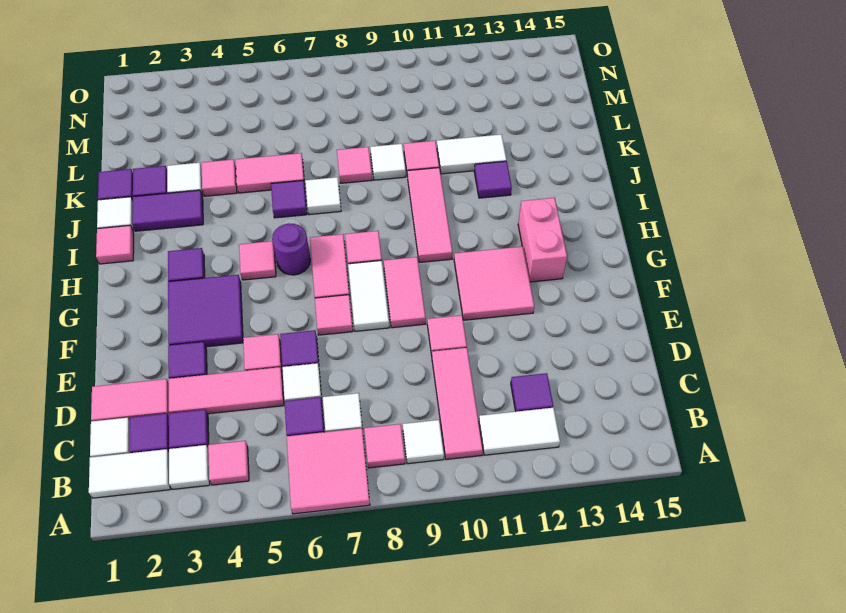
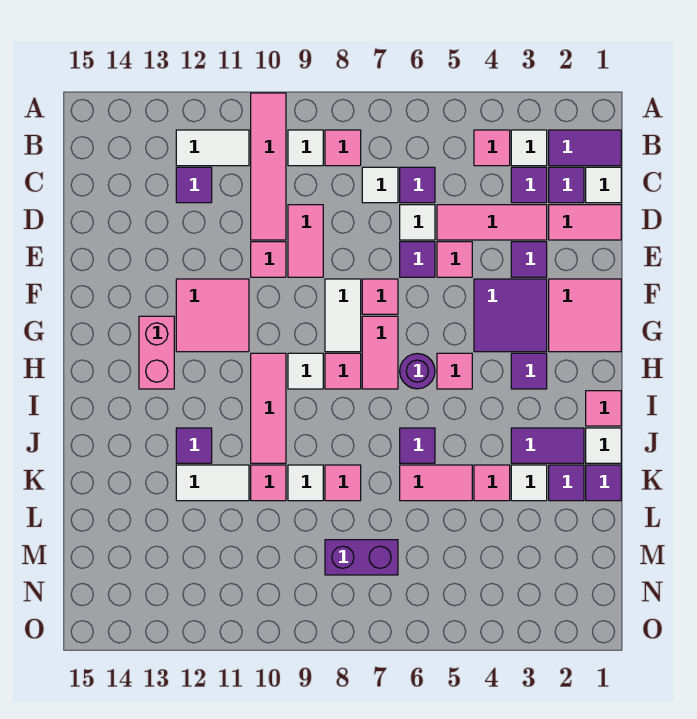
pink 2x2 tile [287,428,370,514] -> pink 2x2 tile moved to [549,279,621,352]
white 1x2 tile [89,449,170,498] -> purple 1x2 tile [549,130,621,166]
pink 1x3 tile [432,348,483,459] -> pink 1x4 tile [251,93,286,240]
pink 1x2 tile [384,257,426,328] -> pink 1x2 tile moved to [288,205,323,277]
white 1x1 tile [305,177,341,215] -> white 1x1 tile moved to [288,353,323,389]
none -> purple 1x2 brick [325,540,398,575]

